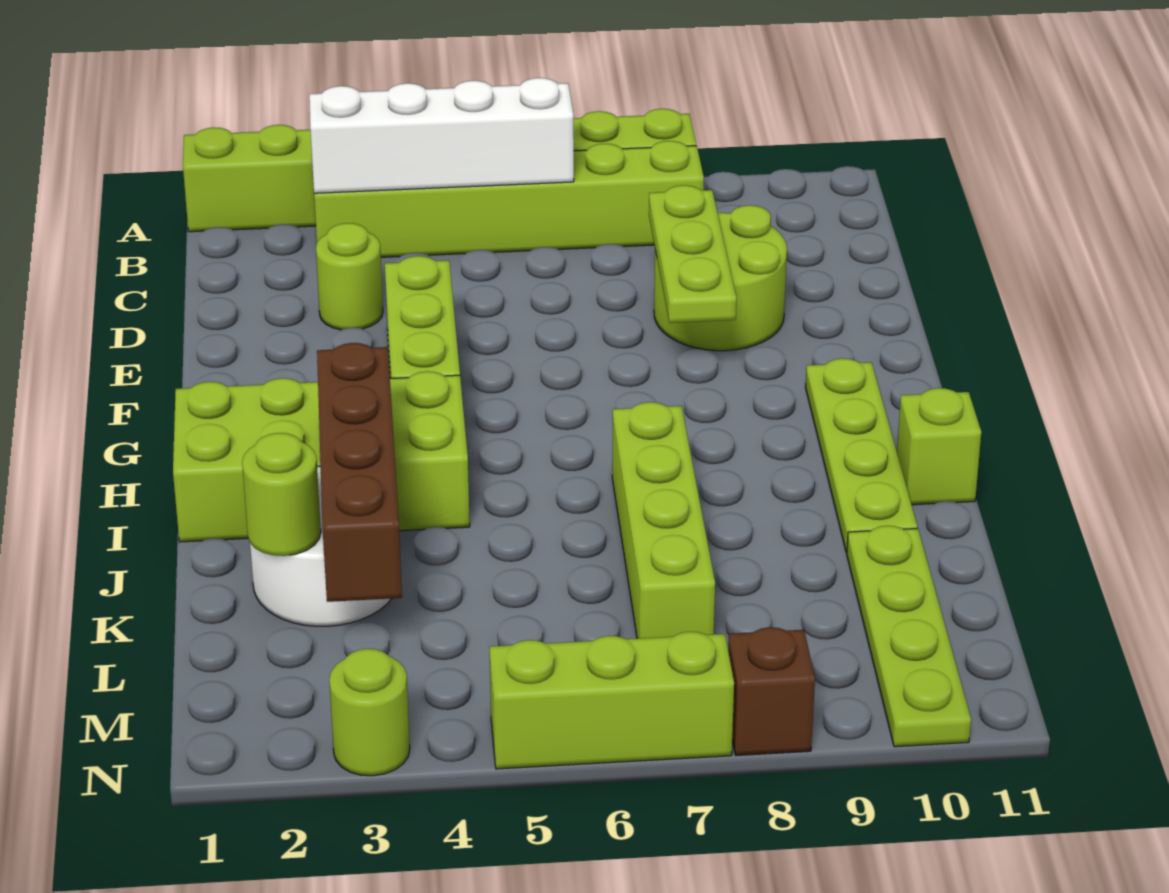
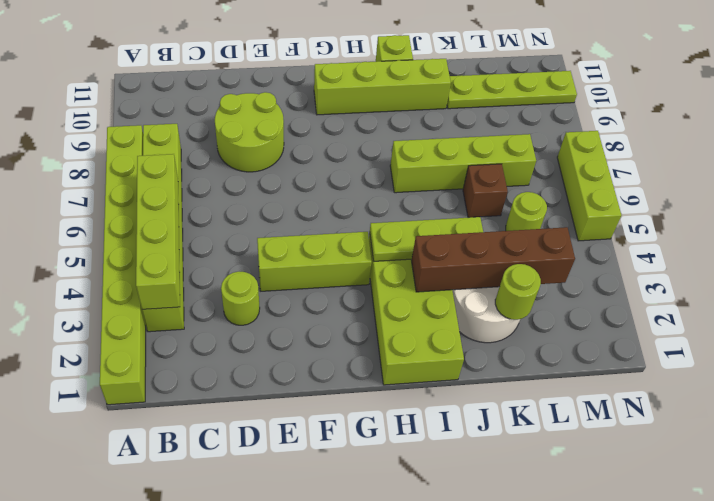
white 1x4 brick [309,78,574,193] -> lime 1x4 brick [136,154,180,309]
lime 1x3 plate [649,185,736,323] -> lime 1x3 plate moved to [370,217,483,261]
lime 1x4 plate [806,358,917,553] -> lime 1x4 brick [314,59,451,115]
lime 1x1 round brick [329,649,410,776] -> lime 1x1 round brick moved to [506,192,547,231]
brown 1x1 brick [728,627,815,755] -> brown 1x1 brick moved to [463,164,508,218]

